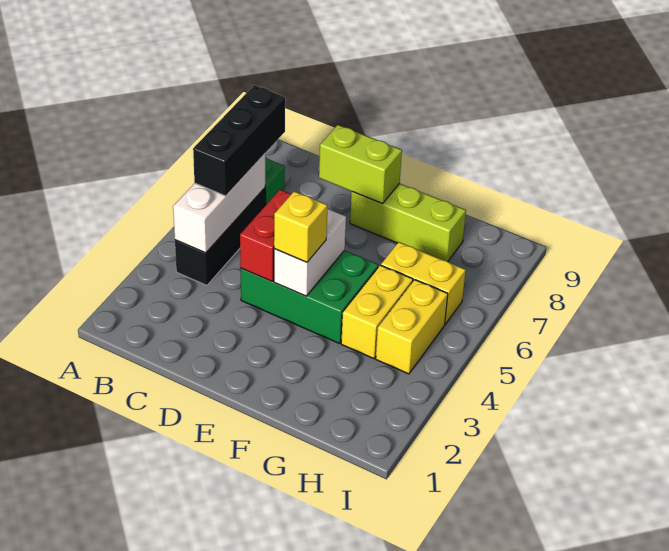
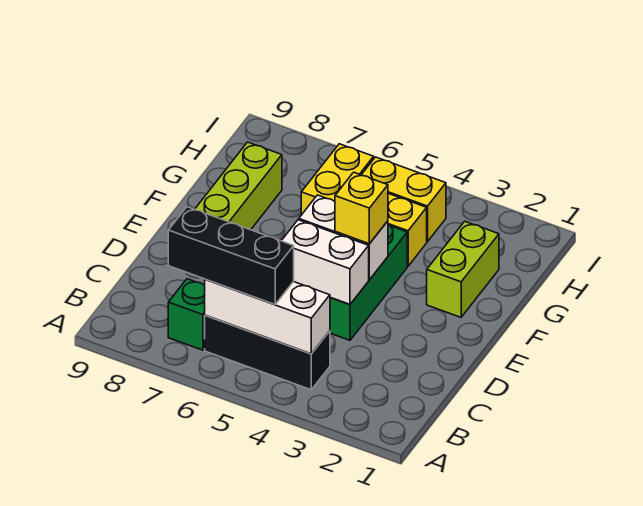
red 1x2 brick [240,190,291,281] -> white 1x2 brick [282,220,369,304]
lime 1x2 brick [319,125,402,204] -> lime 1x2 brick moved to [427,221,499,317]

